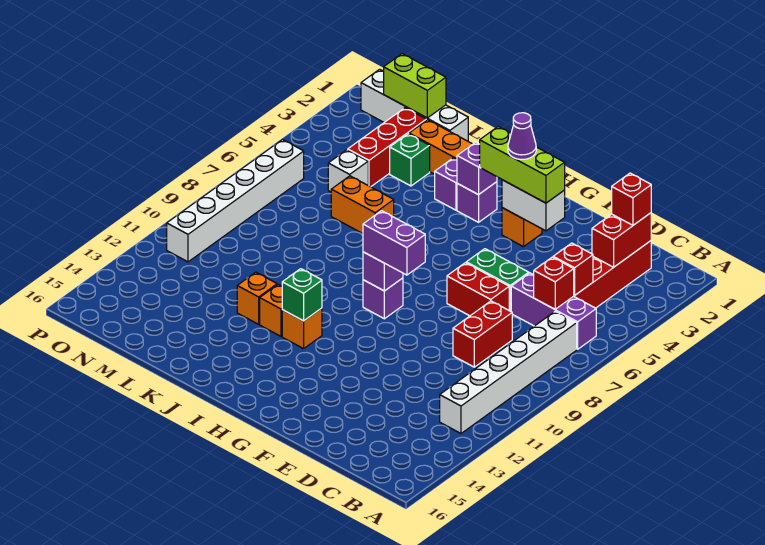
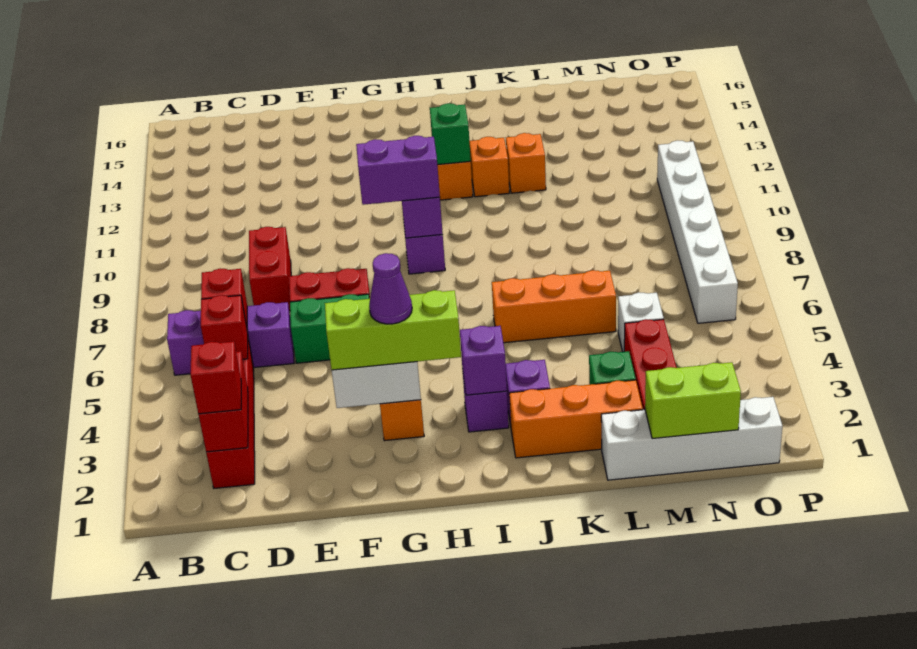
white 1x6 brick [440,311,577,433] -> none
orange 1x2 brick [331,176,394,234] -> orange 1x3 brick [492,270,616,343]

